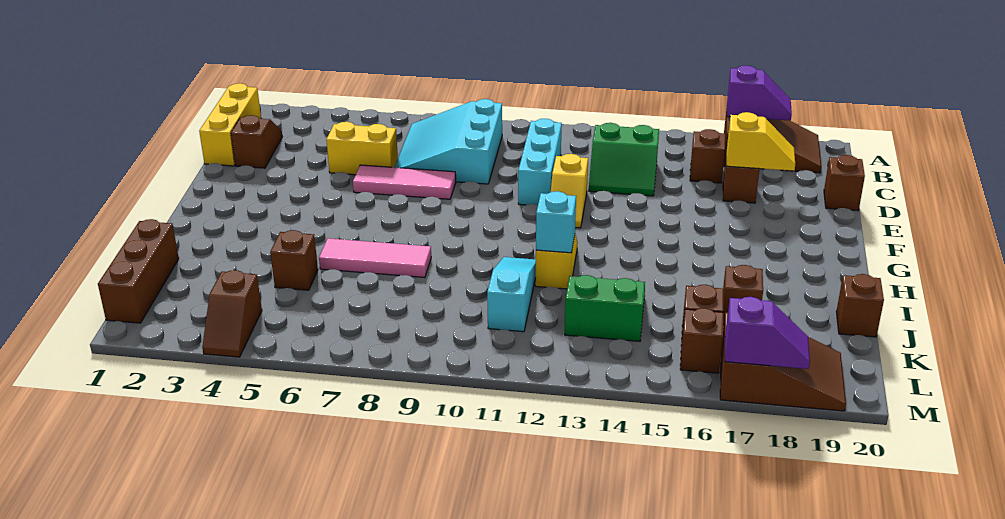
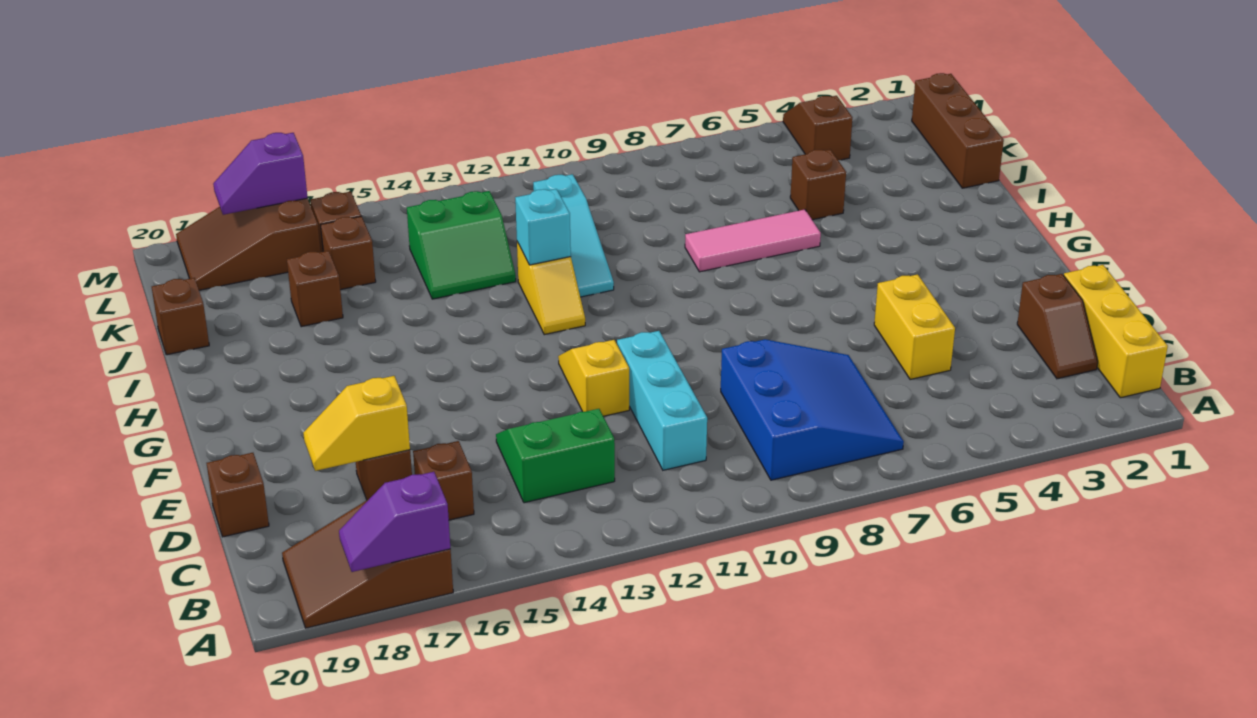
cyan 3x3 slope [395,99,502,184] -> blue 3x3 slope [721,339,904,480]
yellow 1x2 brick [326,122,398,175] -> yellow 1x2 brick turned to [874,274,955,380]
pink 1x3 tile [353,165,456,199] -> none

